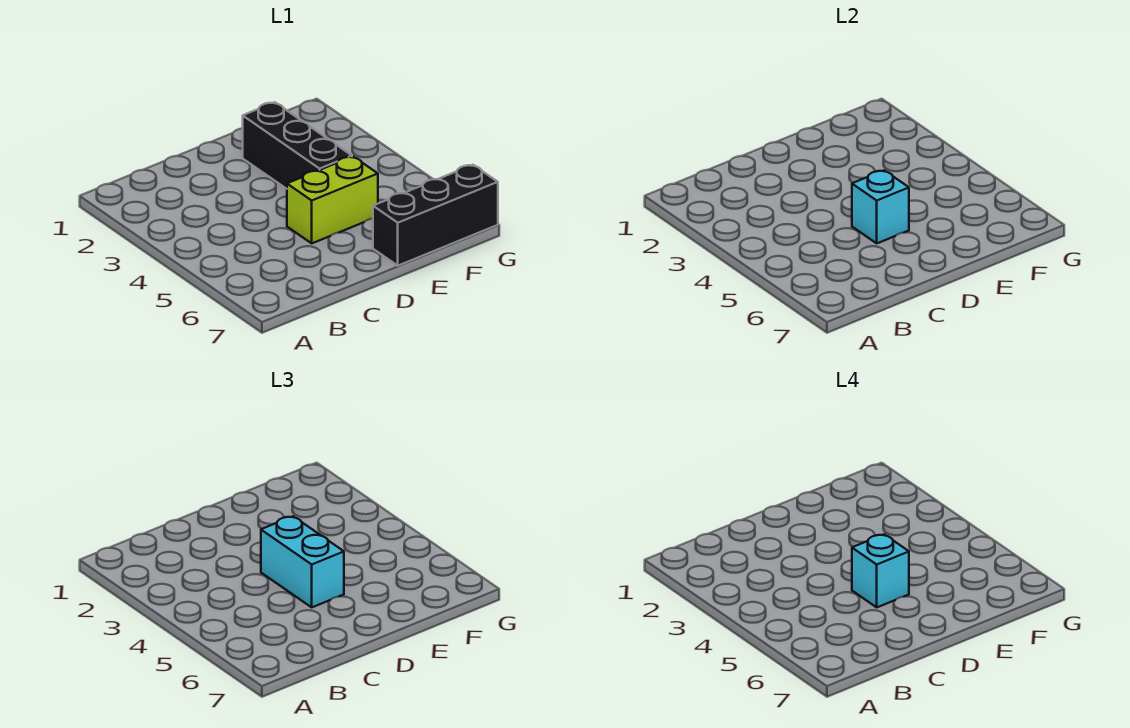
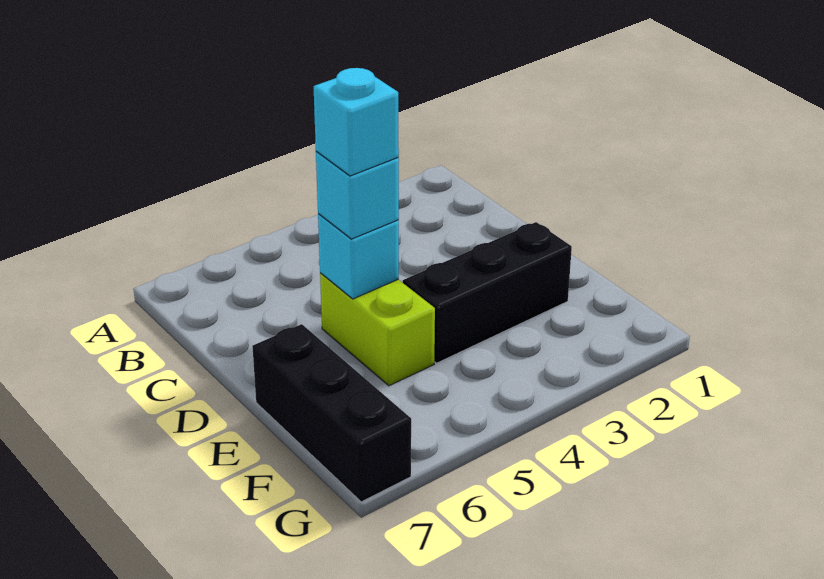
cyan 1x2 brick [261,516,344,607] -> cyan 1x1 brick [316,152,399,239]

